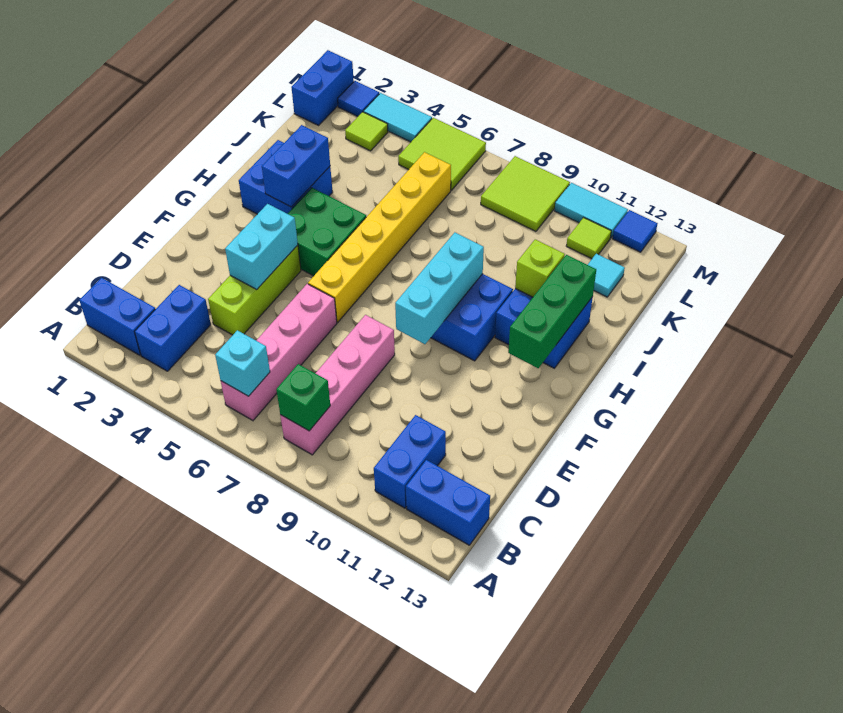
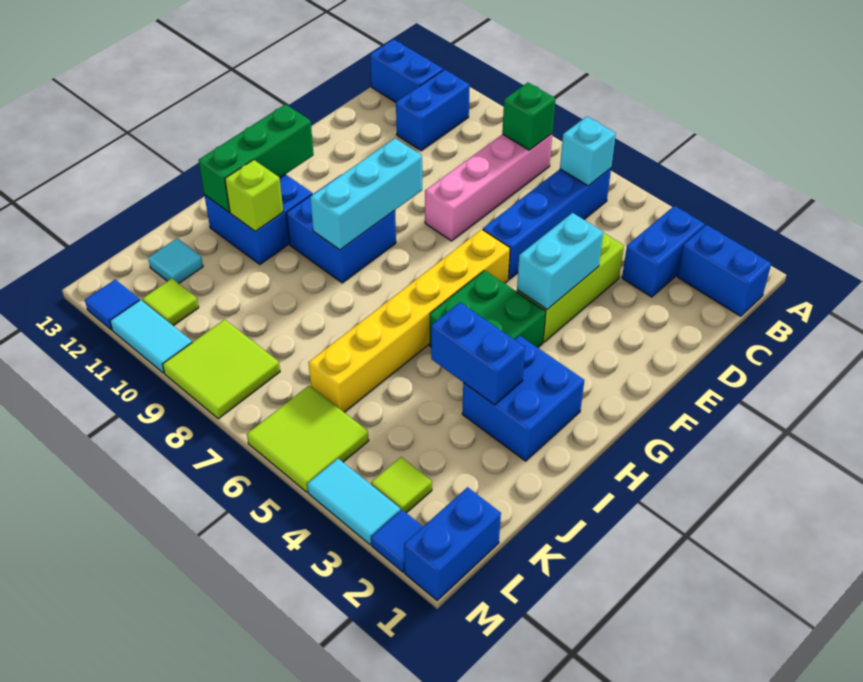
pink 1x4 brick [221,284,337,420] -> blue 1x4 brick [483,169,611,279]
blue 1x2 brick [262,125,330,207] -> blue 1x2 brick turned to [431,302,525,405]

